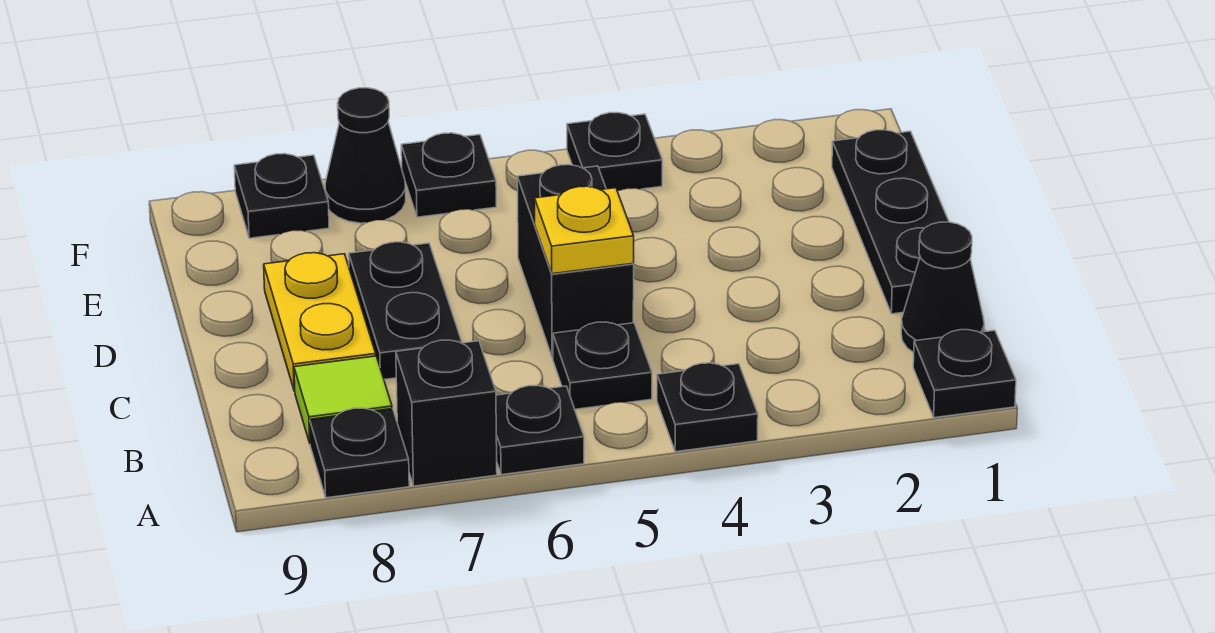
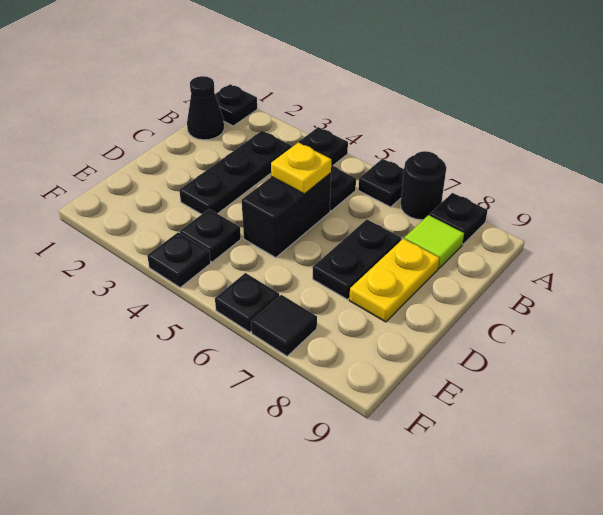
black 1x1 brick [396,340,497,486] -> black 1x1 round brick [400,151,446,220]
black 1x3 plate [832,130,949,314] -> black 1x3 plate moved to [179,131,291,214]
black 1x1 cone [325,88,406,223] -> black 1x1 tile [251,295,317,356]
black 1x1 plate [234,154,329,238] -> black 1x1 plate moved to [180,209,241,262]

